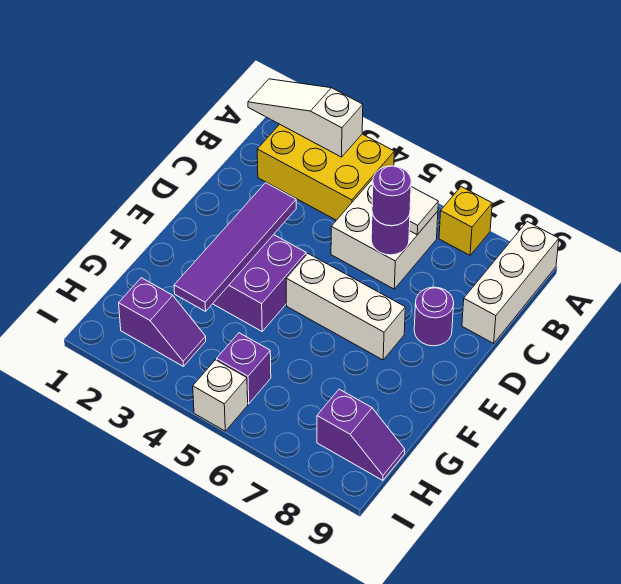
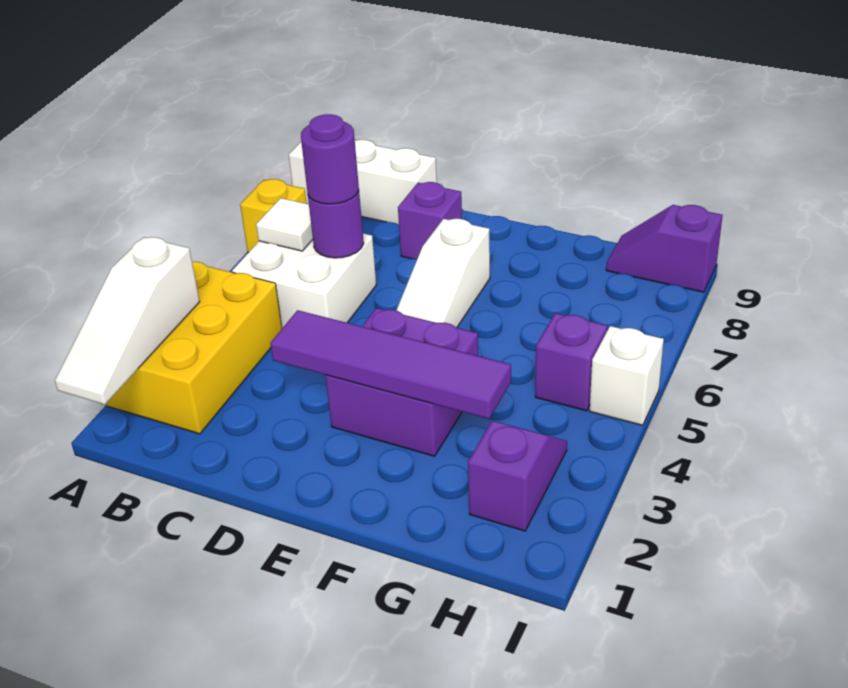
purple 1x1 round brick [414,287,454,346] -> purple 1x1 brick [398,182,462,259]
white 1x3 brick [286,254,405,360] -> white 1x3 slope [396,219,490,328]
purple 1x2 slope [317,389,405,480] -> purple 1x2 slope turned to [606,205,723,292]

